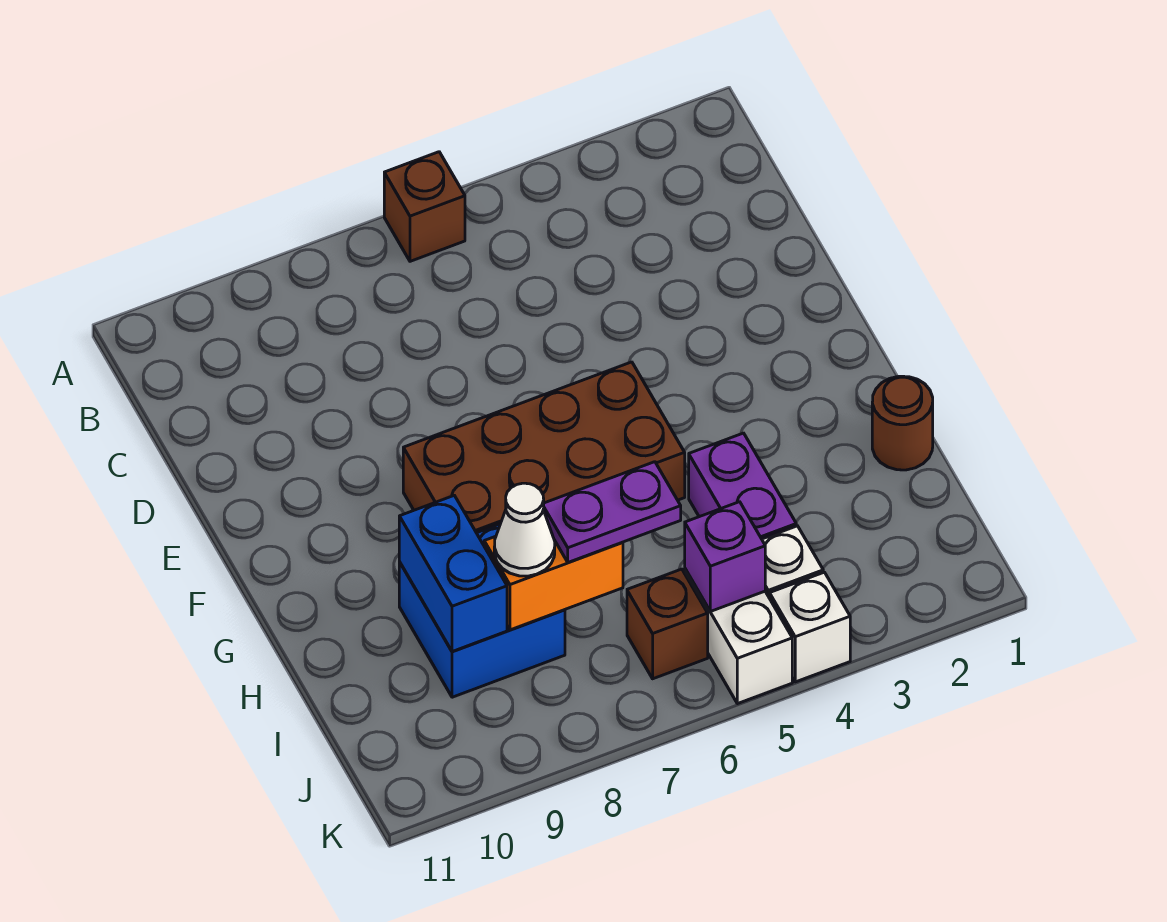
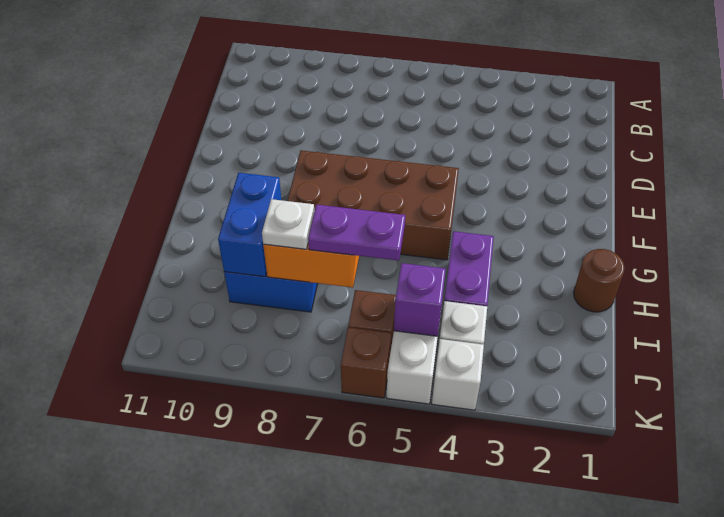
brown 1x1 brick [384,152,465,261] -> brown 1x1 brick moved to [341,327,391,398]
white 1x1 cone [494,483,555,576] -> white 1x1 plate [262,199,314,249]

